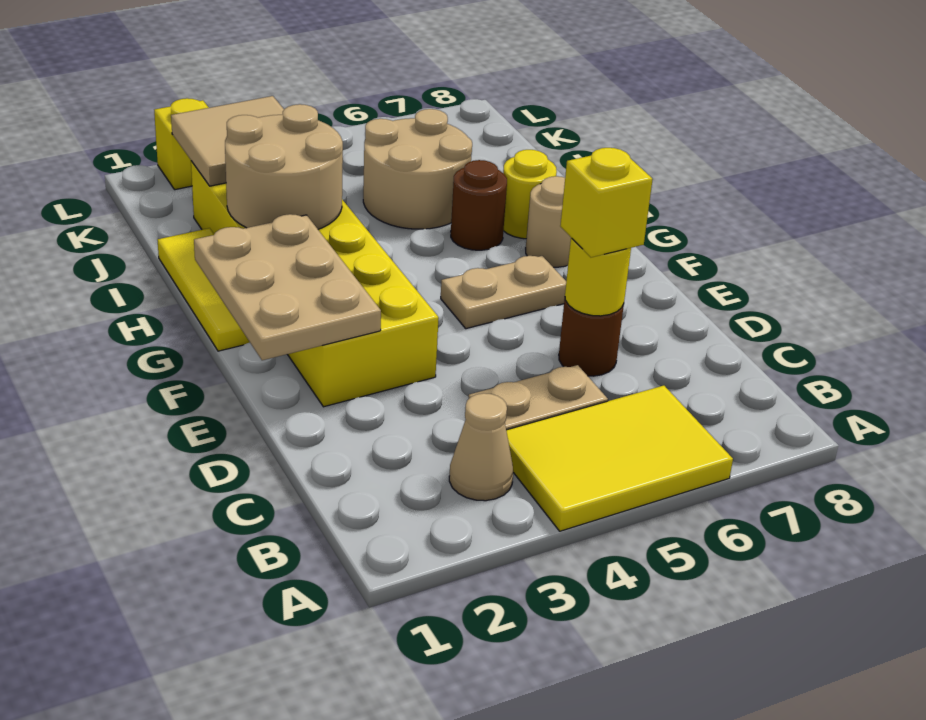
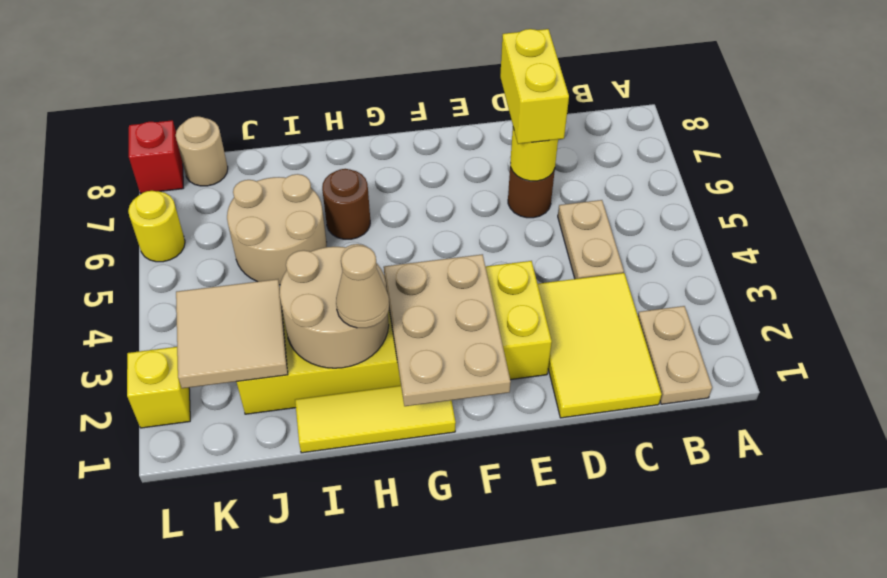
yellow 2x3 tile [506,386,733,531] -> yellow 2x3 tile moved to [538,273,662,418]
tan 1x1 cone [449,393,513,501] -> tan 1x1 cone moved to [336,245,389,328]
yellow 1x1 brick [560,148,653,257] -> yellow 1x2 brick [500,29,569,144]
tan 2x3 plate [194,214,381,360] -> tan 2x3 plate turned to [384,254,511,406]
tan 1x2 plate [441,256,566,329] -> tan 1x2 plate moved to [638,306,712,404]
tan 1x1 round brick [526,176,571,267] -> tan 1x1 round brick moved to [176,116,228,186]
yellow 1x1 round brick [503,150,557,239] -> yellow 1x1 round brick moved to [128,191,185,262]
none -> red 1x1 brick [129,120,183,194]

